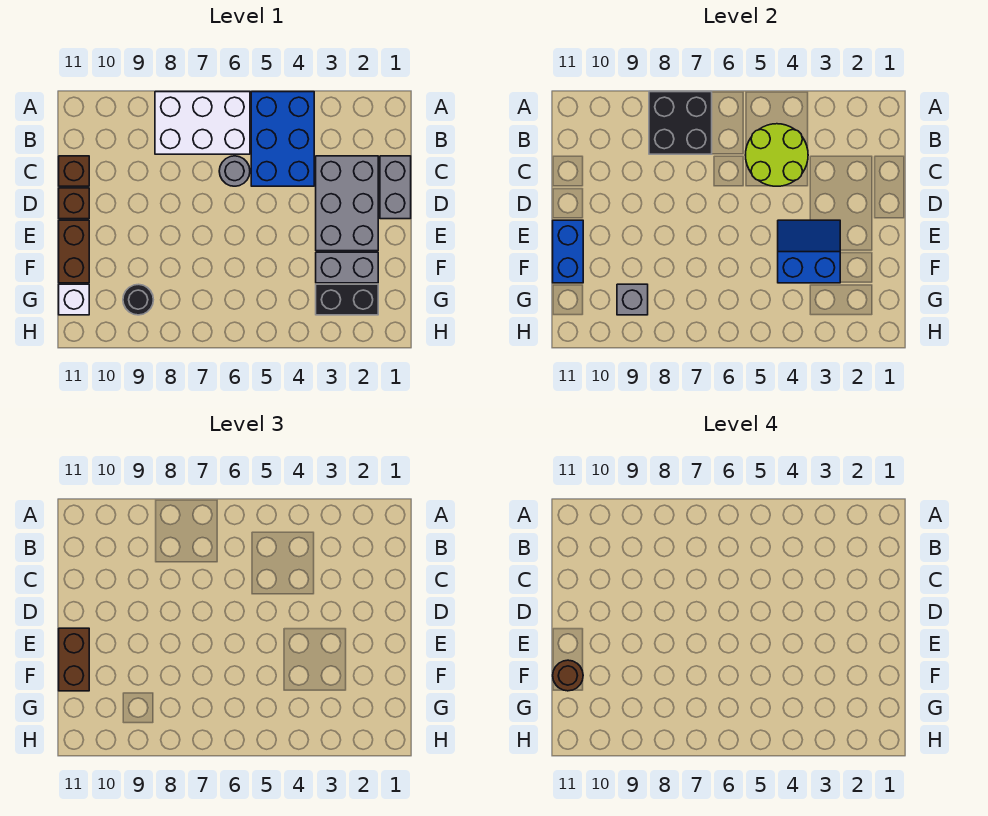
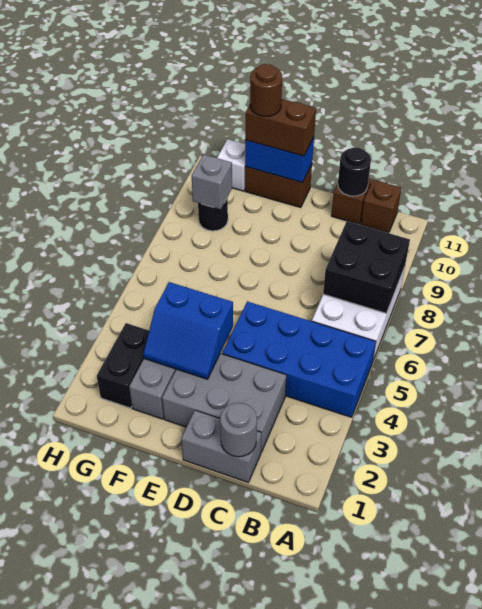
blue 2x3 brick [251,92,314,186] -> blue 2x4 brick [222,301,376,417]
lime 2x2 round brick [746,124,808,186] -> none
grey 1x1 round brick [219,156,250,186] -> grey 1x1 round brick moved to [220,403,257,457]
none -> black 1x1 round brick [338,147,371,196]
brown 1x1 brick [59,188,89,219] -> brown 1x1 brick moved to [361,180,401,233]
blue 2x2 slope [778,220,840,283] -> blue 2x2 slope turned to [143,282,233,379]

